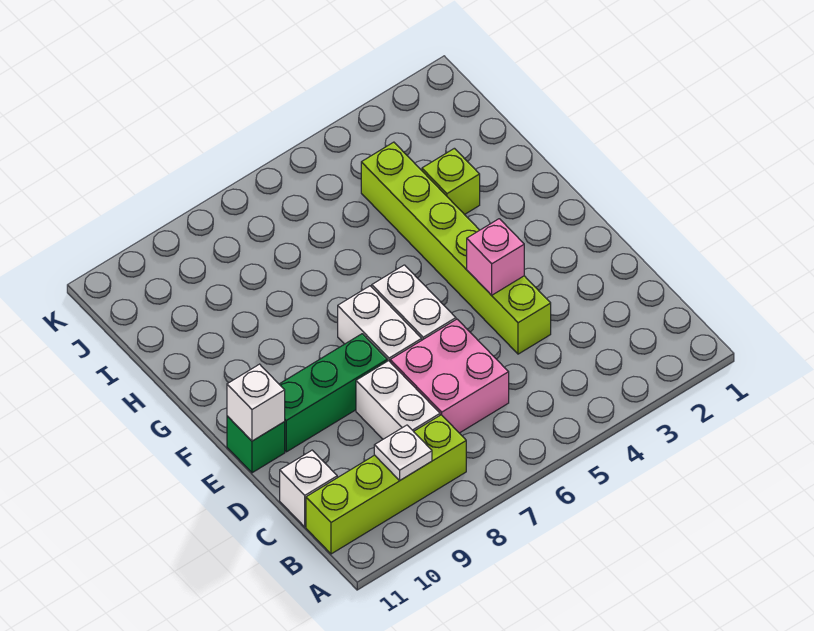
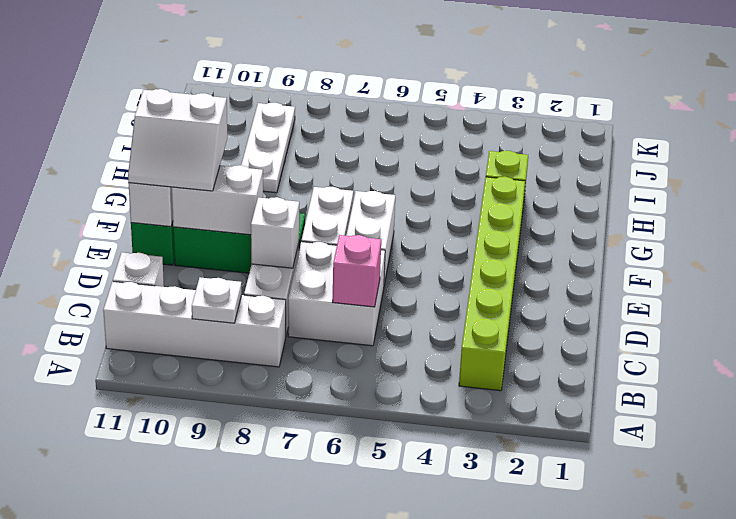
lime 1x4 brick [306,415,466,554] -> white 1x4 brick [103,282,286,367]
pink 2x2 brick [390,319,509,433] -> white 2x2 brick [288,242,385,346]
lime 1x6 brick [361,142,551,354] -> lime 1x6 brick moved to [459,177,525,391]
none -> white 1x1 brick [251,197,299,268]
pink 1x1 brick [467,219,524,295] -> pink 1x1 brick moved to [333,235,381,307]
none -> white 1x2 brick [172,165,263,235]
none -> white 2x2 slope [128,89,227,191]
none -> white 1x3 plate [241,103,295,193]

